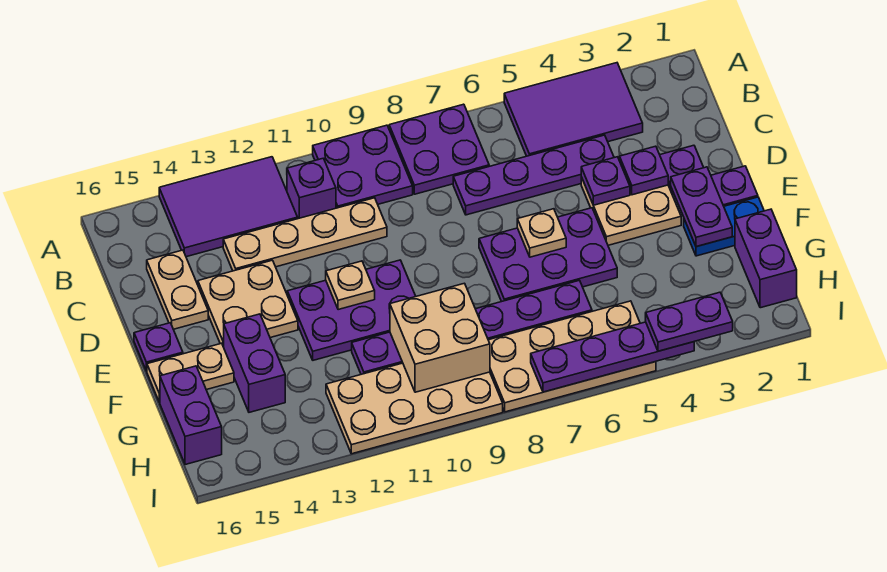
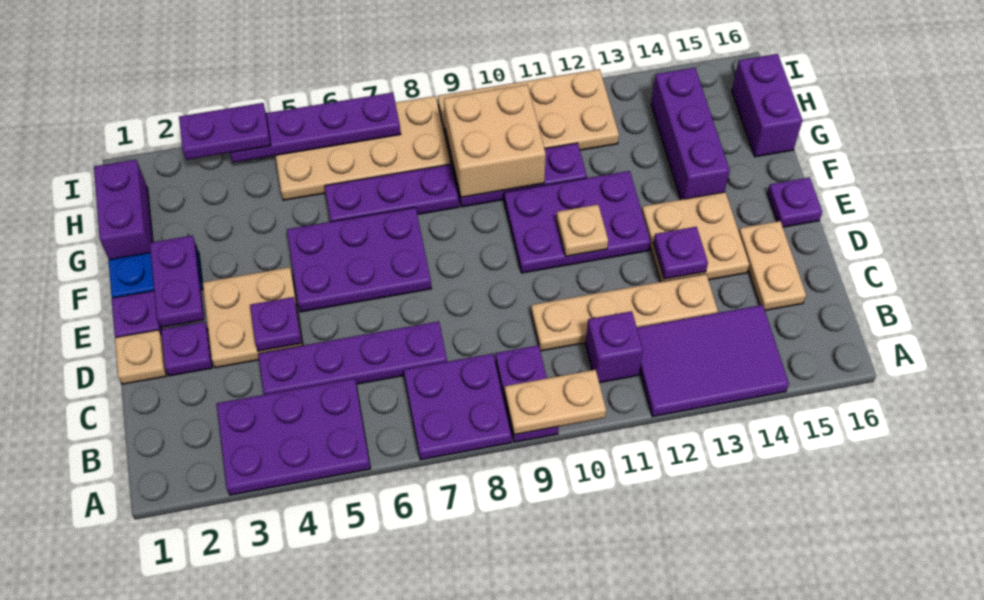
purple 2x3 tile [504,63,643,156] -> purple 2x3 plate [217,378,371,495]
purple 2x2 plate [313,125,413,208] -> purple 1x2 plate [495,345,558,442]
purple 1x1 plate [620,146,668,195] -> purple 1x1 plate moved to [653,227,708,279]
tan 1x1 plate [517,209,566,257] -> tan 1x1 plate moved to [115,330,166,384]
purple 1x2 brick [224,314,285,412] -> purple 1x3 brick [651,68,730,200]
tan 1x2 plate [147,343,234,402] -> tan 1x2 plate moved to [505,370,606,435]

